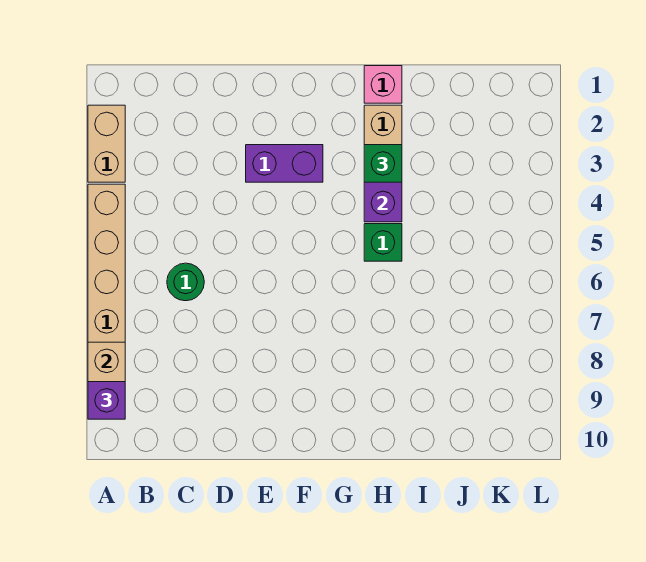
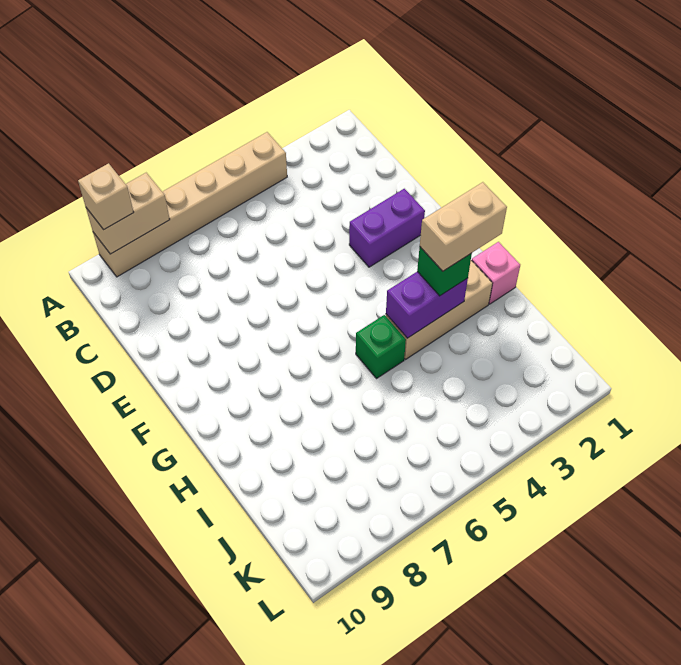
tan 1x2 brick [88,105,125,182] -> tan 1x2 brick moved to [420,182,507,271]
purple 1x1 brick [88,382,125,419] -> tan 1x1 brick [78,163,134,230]
green 1x1 round brick [167,263,204,301] -> none
purple 1x2 brick [246,145,323,182] -> purple 1x2 brick turned to [349,189,425,267]

